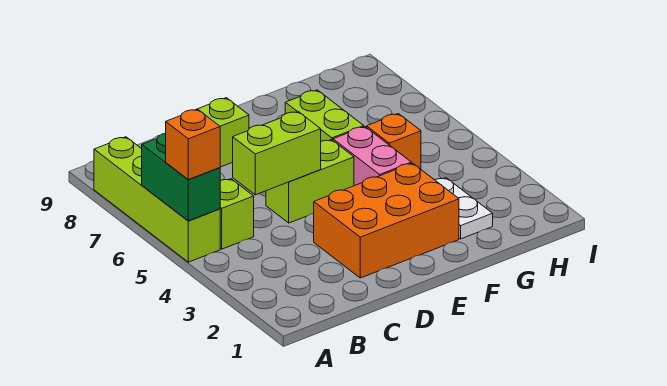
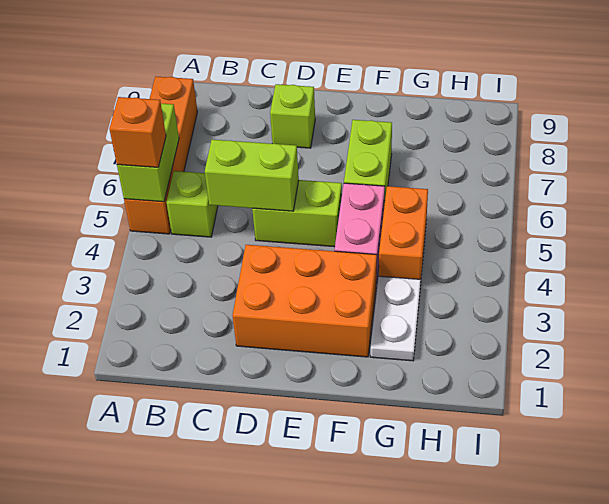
lime 1x4 brick [94,137,220,262] -> orange 1x4 brick [124,76,197,234]
green 1x2 brick [142,133,220,221] -> lime 1x2 brick [117,104,179,202]
orange 1x1 brick [367,114,421,169] -> orange 1x2 brick [379,186,428,286]

